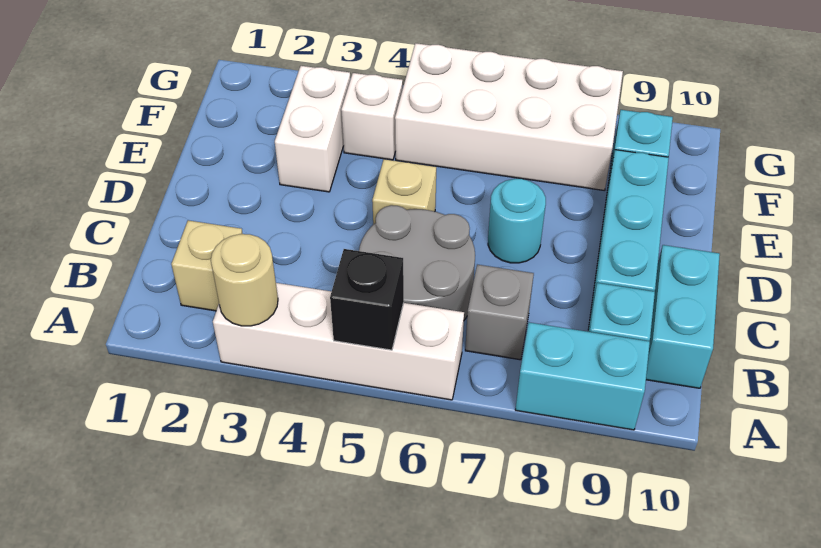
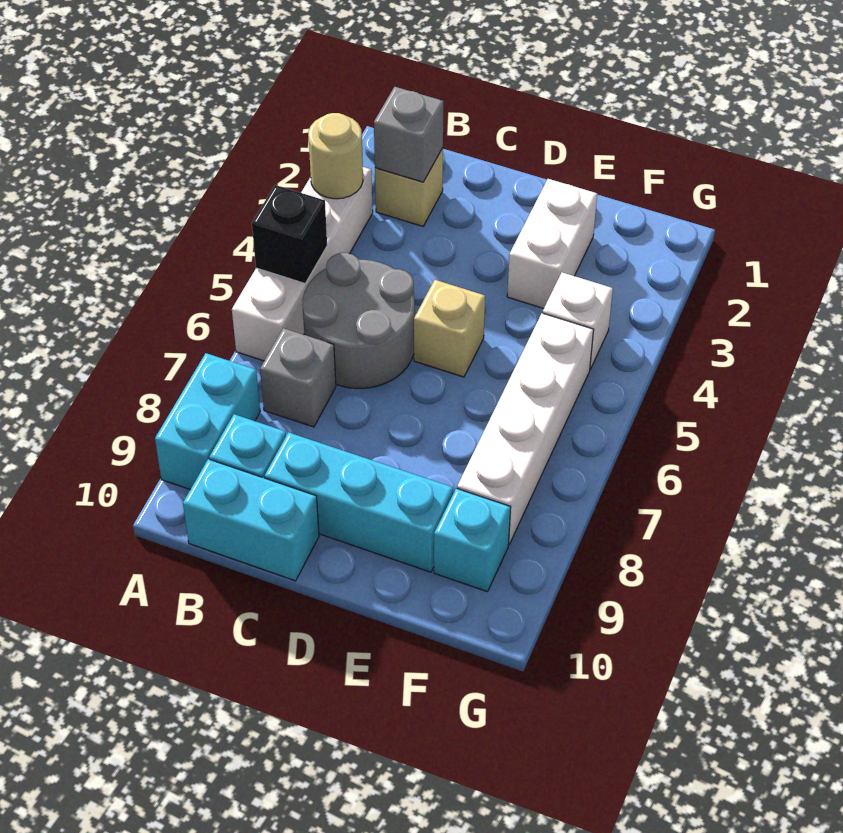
none -> grey 1x1 brick [374,87,443,182]
cyan 1x1 round brick [488,179,546,263] -> none
white 1x2 brick [275,66,350,192] -> white 1x2 brick turned to [507,179,597,308]
white 2x4 brick [395,43,623,191] -> white 1x4 brick [457,313,594,544]

